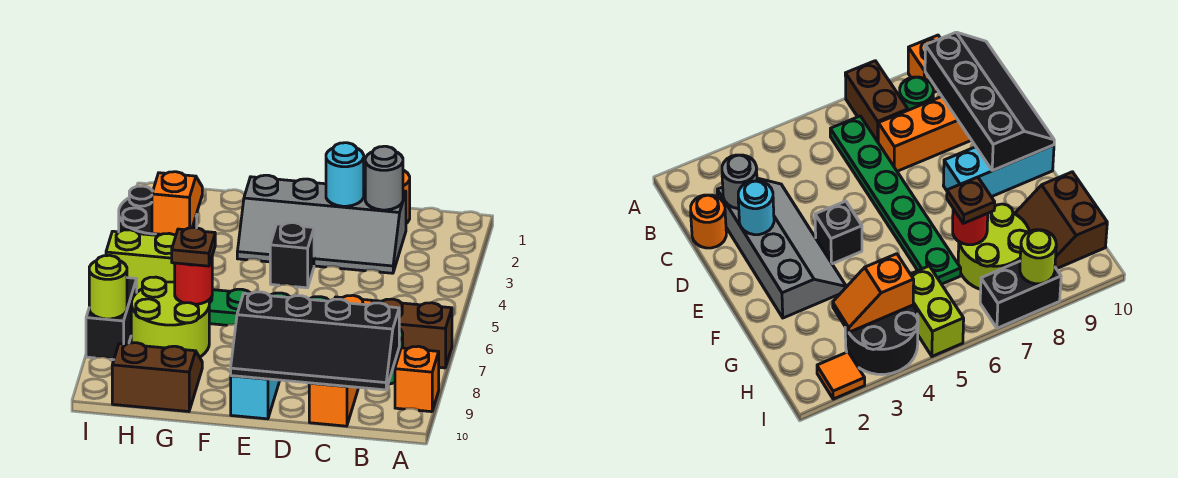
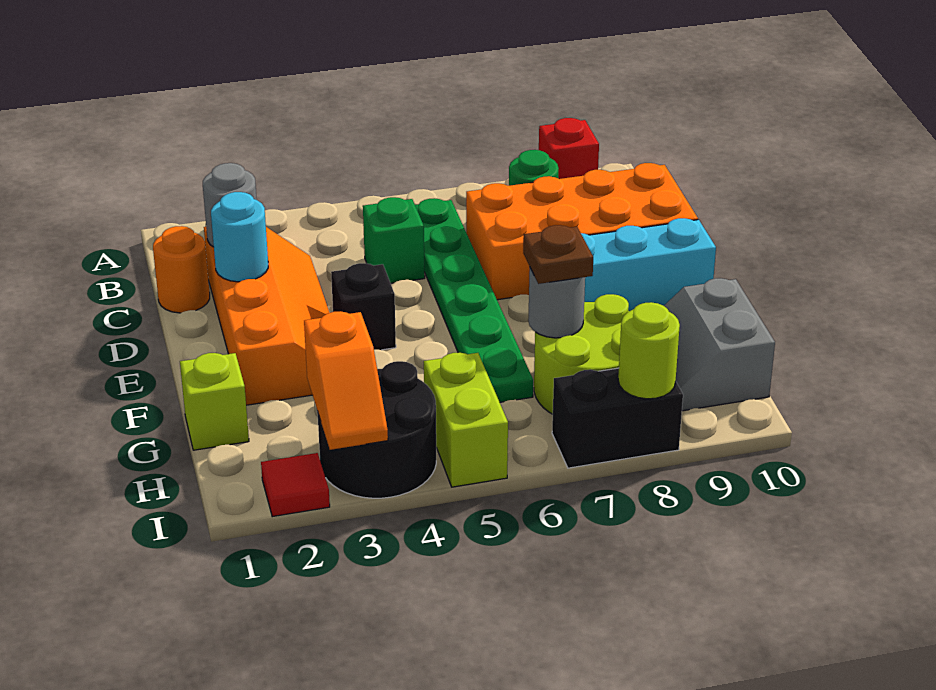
brown 1x2 brick [374,299,452,368] -> none
orange 1x1 brick [395,346,439,412] -> red 1x1 brick [539,118,599,179]
black 2x4 slope [231,292,399,390] -> none
grey 2x4 slope [237,175,406,273] -> orange 2x4 slope [204,227,329,405]
none -> green 1x1 brick [363,197,425,283]
orange 1x4 brick [309,295,373,426] -> orange 2x4 brick [466,163,698,300]
none -> lime 1x1 brick [180,353,249,450]
red 1x1 round brick [175,258,212,304] -> grey 1x1 round brick [528,268,585,338]
brown 2x2 slope [112,343,202,412] -> grey 2x2 slope [664,278,775,411]
orange 1x2 slope [152,172,202,235] -> orange 1x2 slope turned to [304,311,388,450]
orange 1x1 tile [817,352,865,399] -> red 1x1 tile [261,453,330,517]

